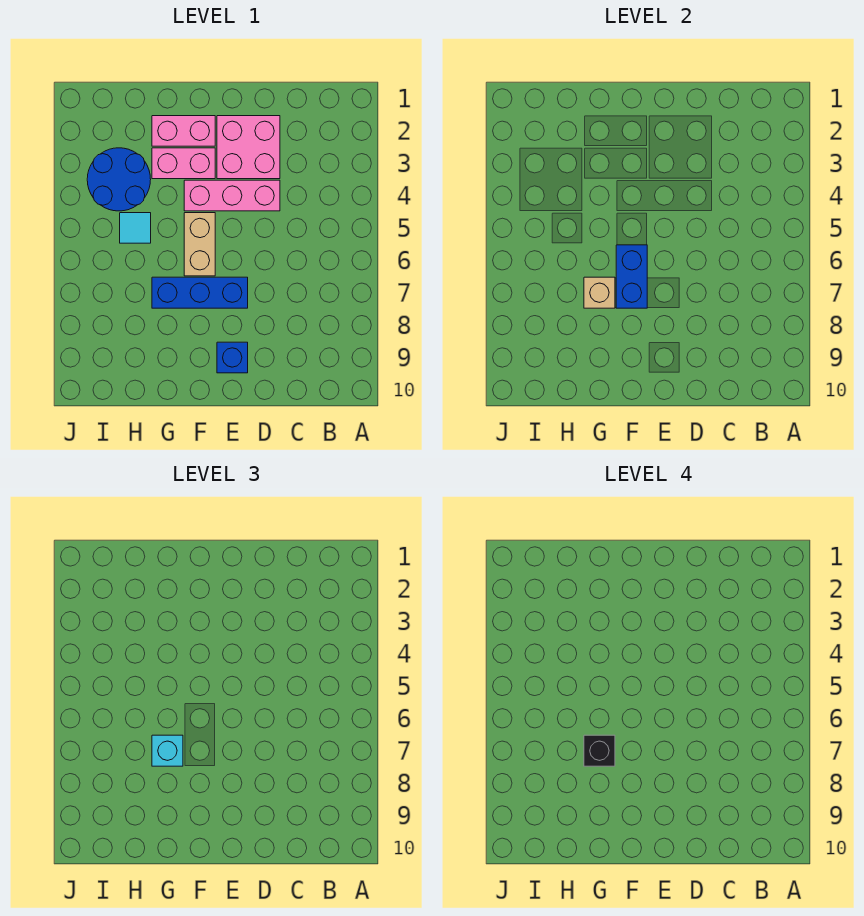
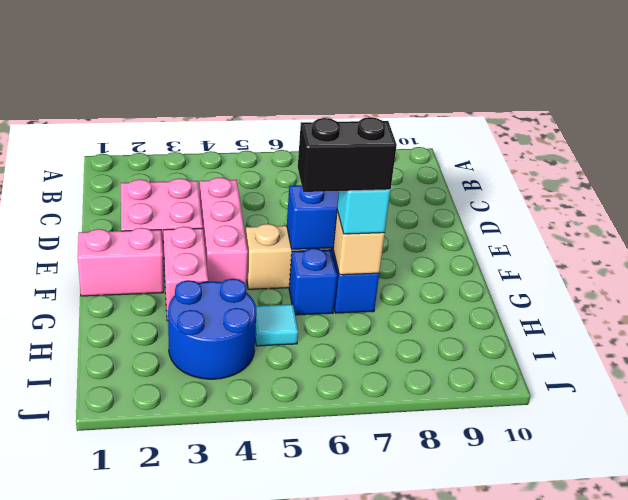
blue 1x1 brick [217,342,248,373] -> blue 1x1 brick moved to [289,248,337,315]
pink 1x2 brick [152,116,215,146] -> pink 1x2 brick turned to [78,228,163,296]
black 1x1 brick [584,735,615,766] -> black 1x2 brick [298,117,397,192]

